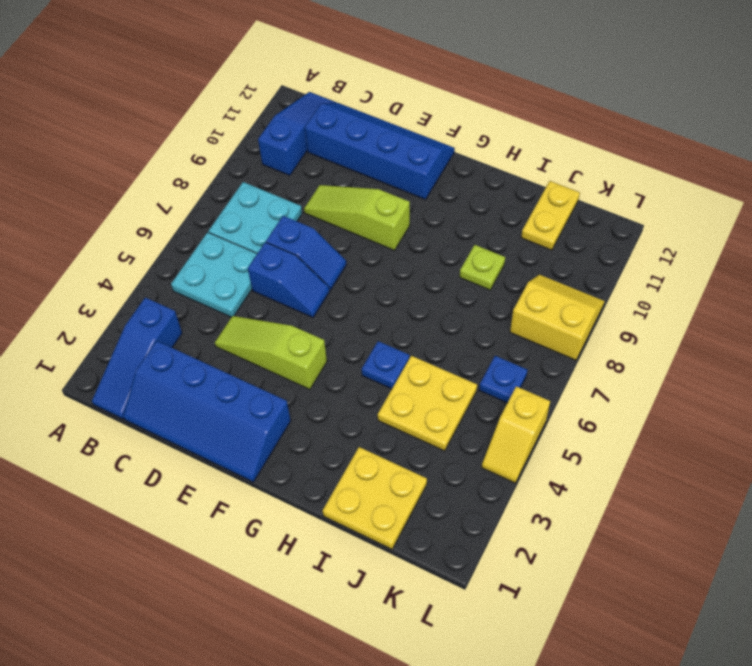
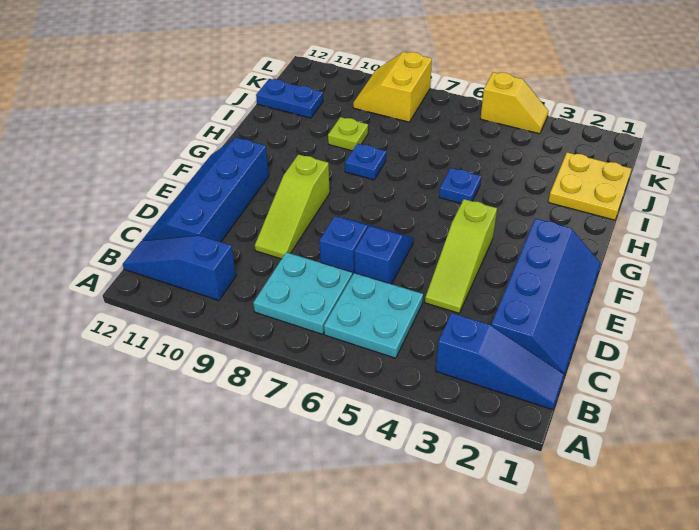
yellow 2x2 plate [378,356,477,451] -> none
yellow 1x2 plate [521,181,580,250] -> blue 1x2 plate [256,79,323,118]
blue 1x1 plate [479,356,527,403] -> blue 1x1 plate moved to [345,144,386,180]

